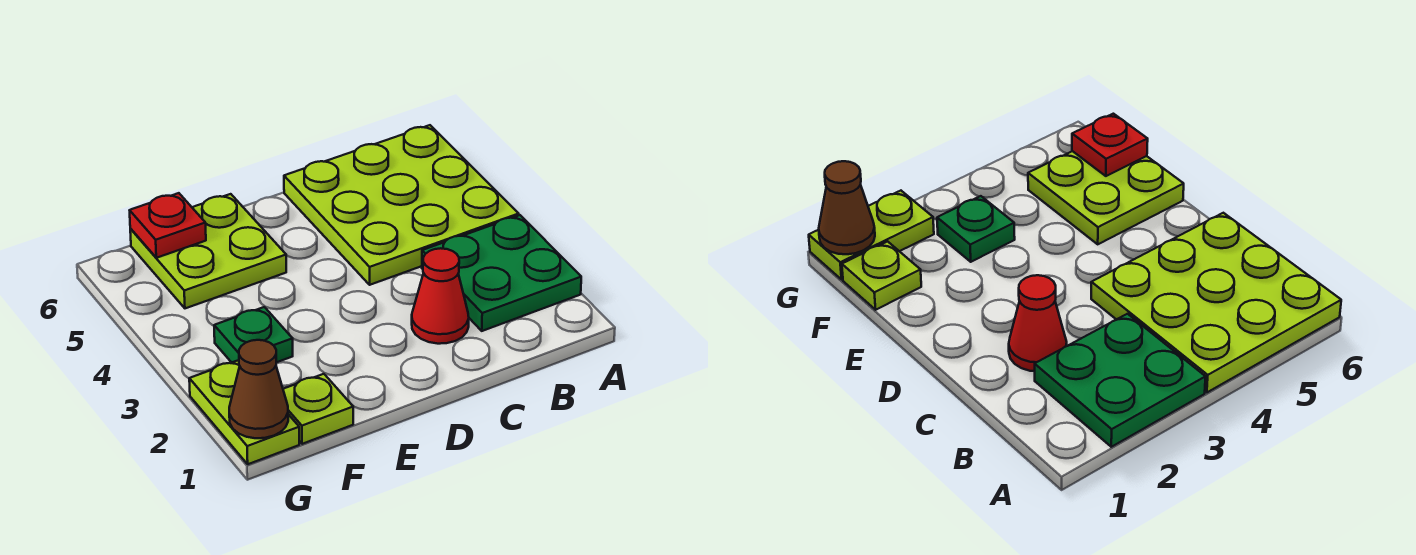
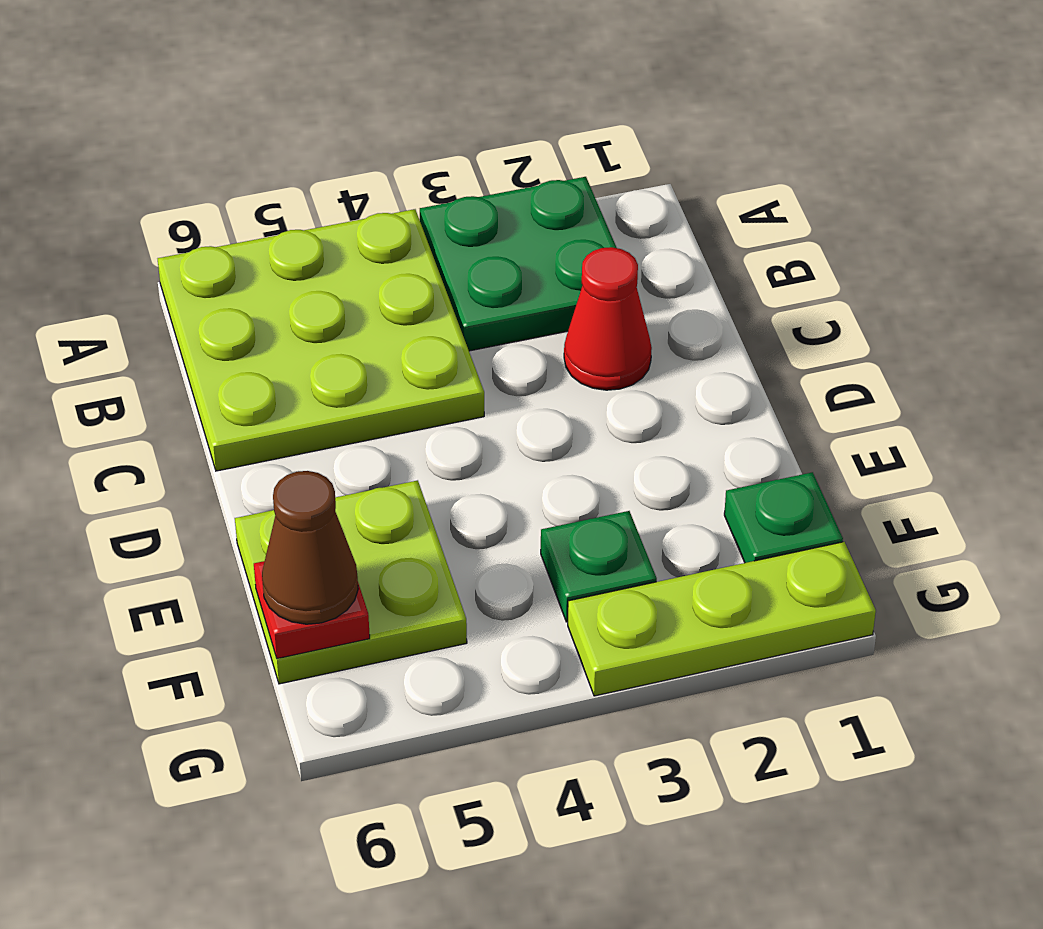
lime 1x1 plate [283,374,353,444] -> green 1x1 plate [724,472,843,563]
lime 1x2 plate [189,360,299,464] -> lime 1x3 plate [568,542,876,696]
brown 1x1 cone [229,340,288,438] -> brown 1x1 cone moved to [262,471,358,624]

